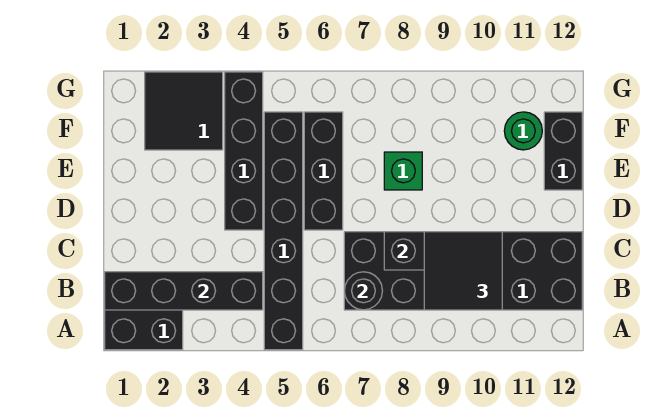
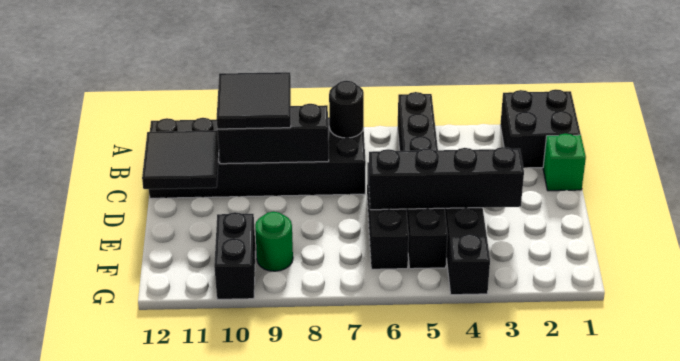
black 1x4 brick [105,272,263,310] -> black 1x4 brick moved to [369,147,524,210]
green 1x1 brick [384,152,422,190] -> green 1x1 brick moved to [543,133,586,191]
black 1x2 brick [544,112,582,190] -> black 1x2 brick moved to [214,212,255,299]
black 2x2 tile [145,72,223,150] -> black 2x2 tile moved to [142,131,219,189]
green 1x1 round brick [504,112,542,150] -> green 1x1 round brick moved to [255,212,293,271]

